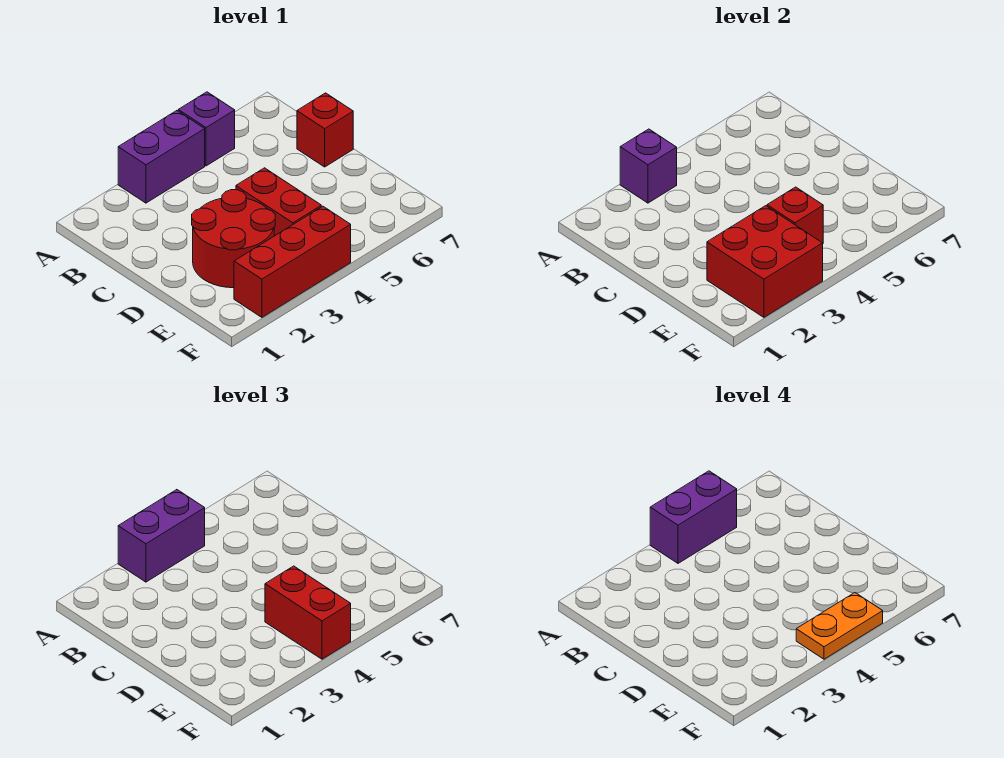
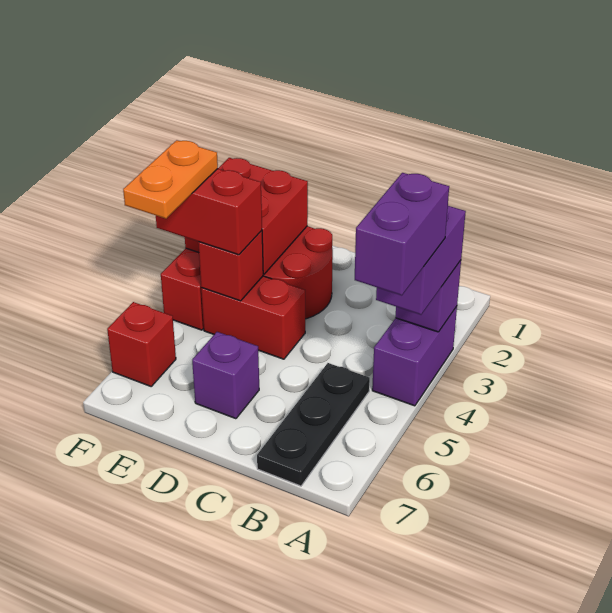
purple 1x1 brick [178,92,235,166] -> purple 1x1 brick moved to [192,332,259,419]
none -> black 1x3 plate [257,363,370,486]
red 1x1 brick [297,93,353,167] -> red 1x1 brick moved to [107,302,176,386]

